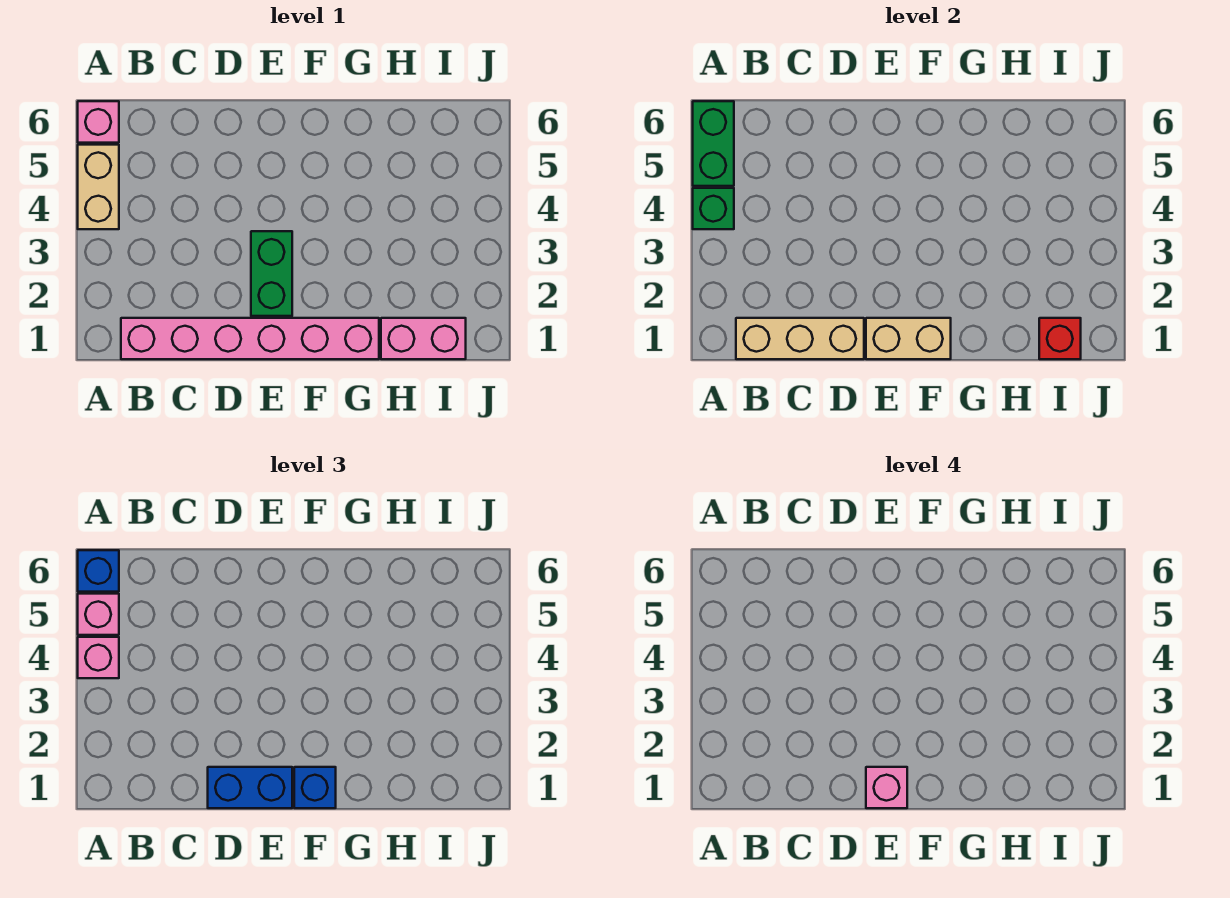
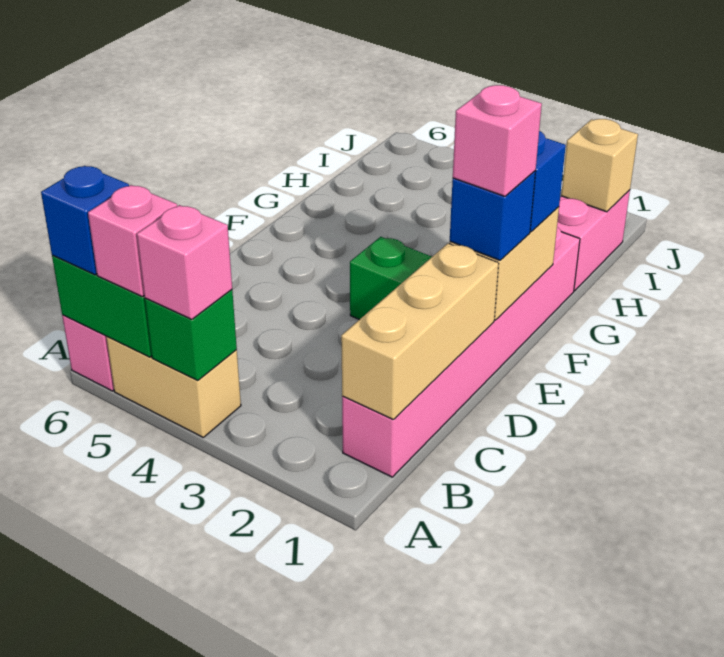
blue 1x2 brick [208,767,292,808] -> blue 1x1 brick [450,171,536,260]
red 1x1 brick [1039,318,1081,359] -> tan 1x1 brick [561,119,638,212]

